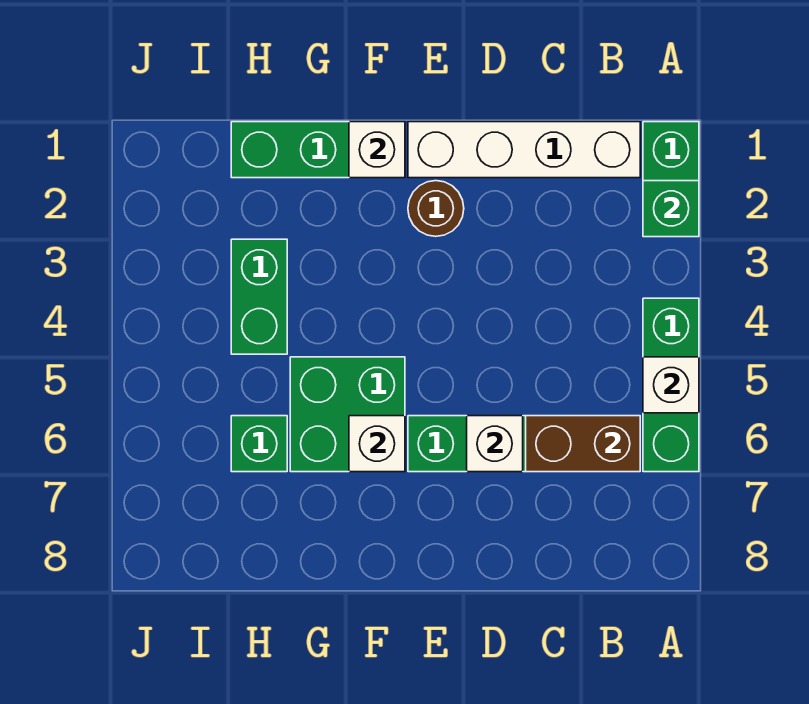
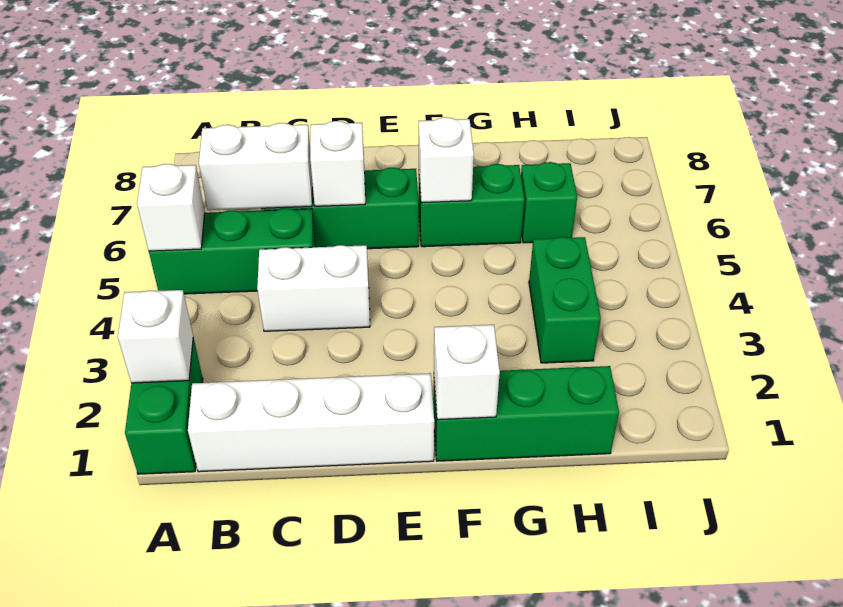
green 1x1 brick [643,181,699,237] -> white 1x1 brick [118,290,193,383]
green 1x3 brick [643,298,699,472] -> green 1x3 brick turned to [149,208,316,294]
brown 1x2 brick [526,416,640,472] -> white 1x2 brick [199,123,312,210]
none -> white 1x2 brick [257,245,370,331]
brown 1x1 round brick [408,181,464,236] -> none
green 2x2 brick [290,357,405,472] -> green 1x2 brick [419,164,525,247]

